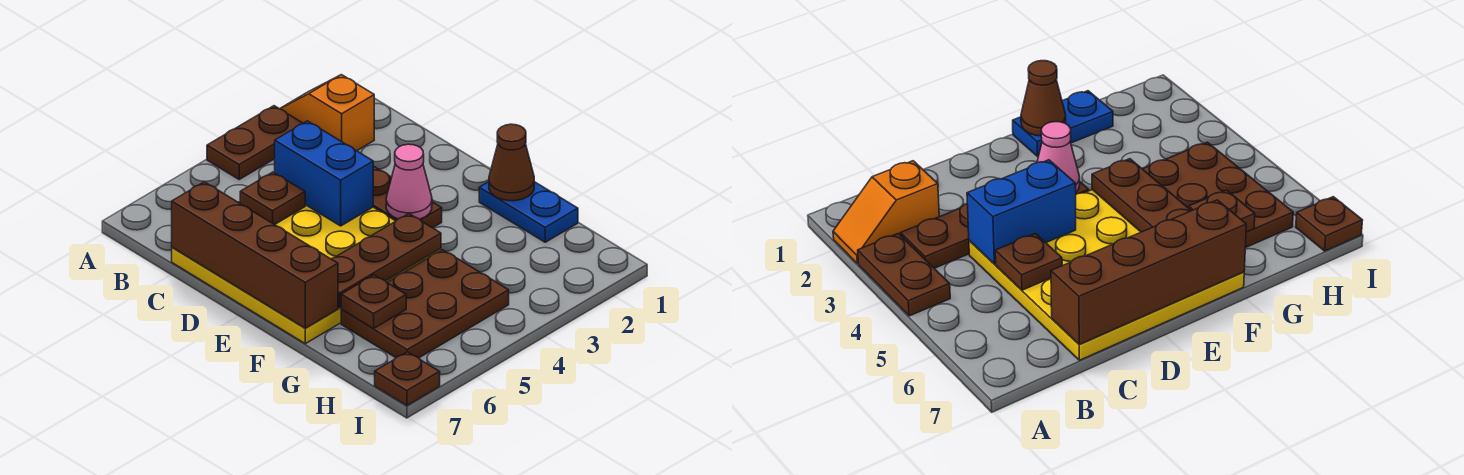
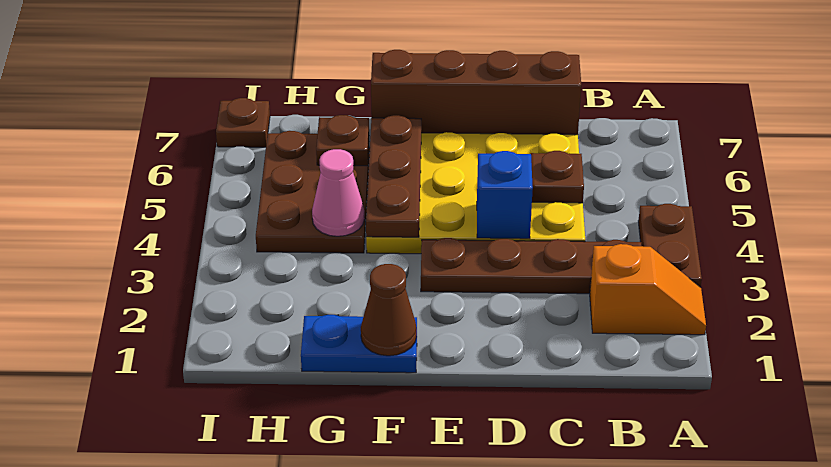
blue 1x2 brick [275,121,373,226] -> blue 1x1 brick [477,151,533,239]
pink 1x1 cone [386,144,432,219] -> pink 1x1 cone moved to [312,149,365,236]

